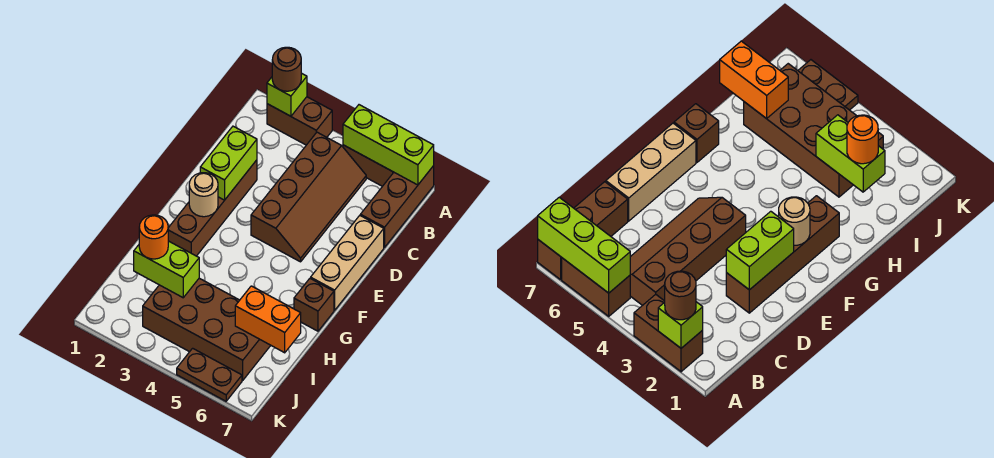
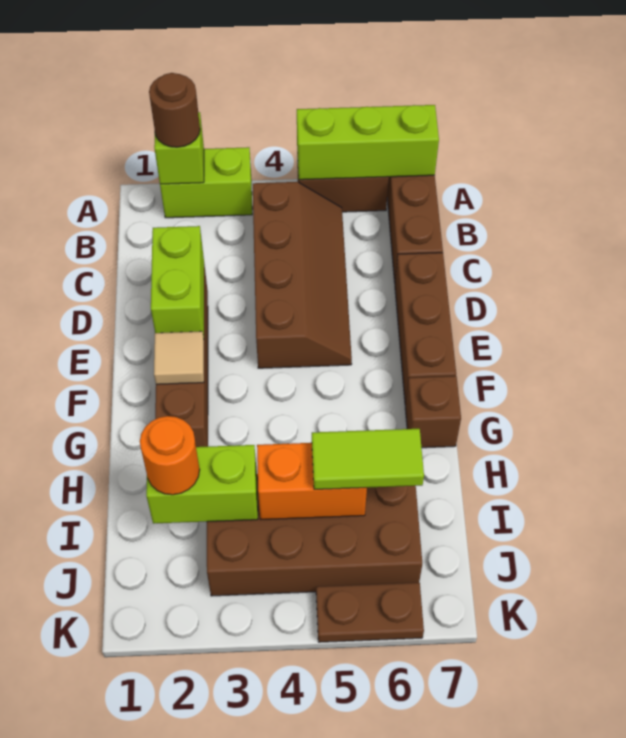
brown 1x2 brick [267,97,332,145] -> lime 1x2 brick [160,147,252,218]
tan 1x3 brick [311,216,384,310] -> brown 1x3 brick [395,253,456,405]
tan 1x1 round brick [189,173,218,217] -> tan 1x1 tile [154,331,204,384]
none -> lime 1x2 tile [312,429,424,490]
orange 1x2 brick [235,286,301,353] -> orange 1x2 brick moved to [257,443,367,519]

